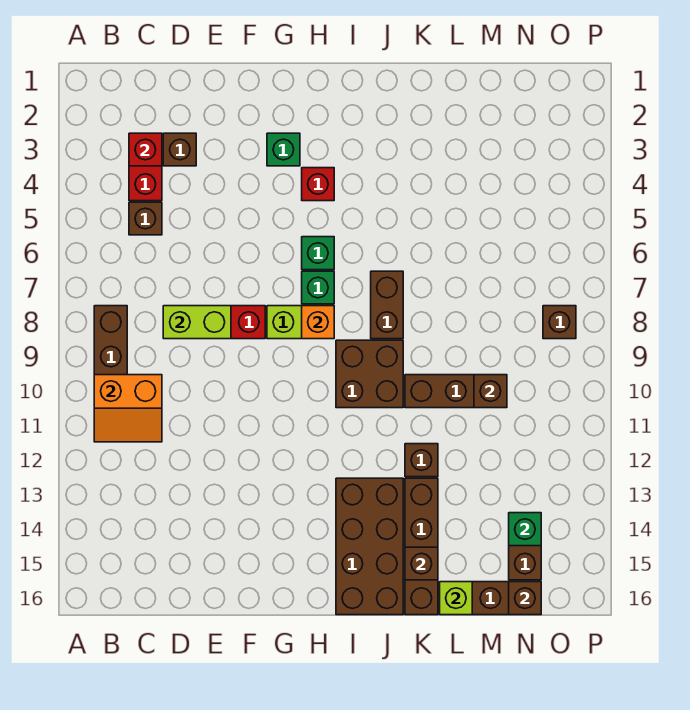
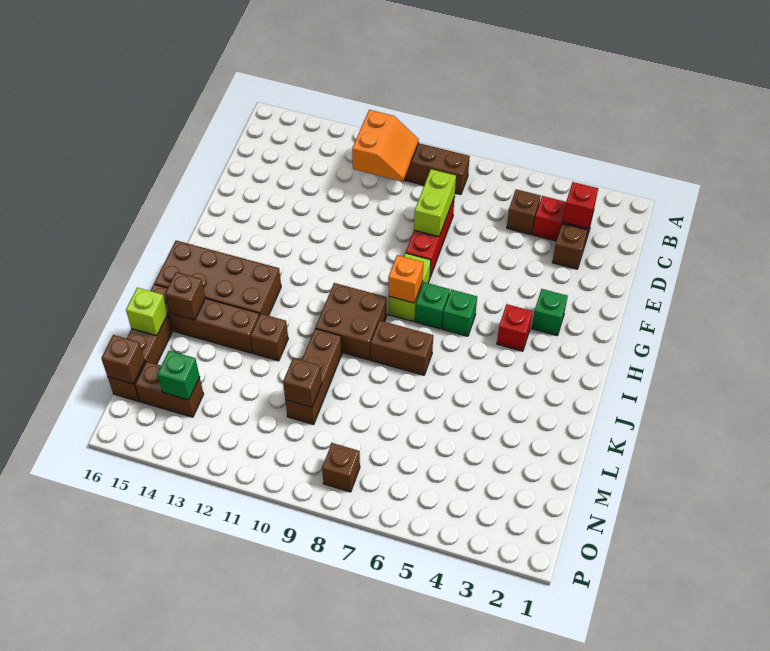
orange 2x2 slope [94,375,162,442] -> orange 2x2 slope turned to [352,110,419,182]

